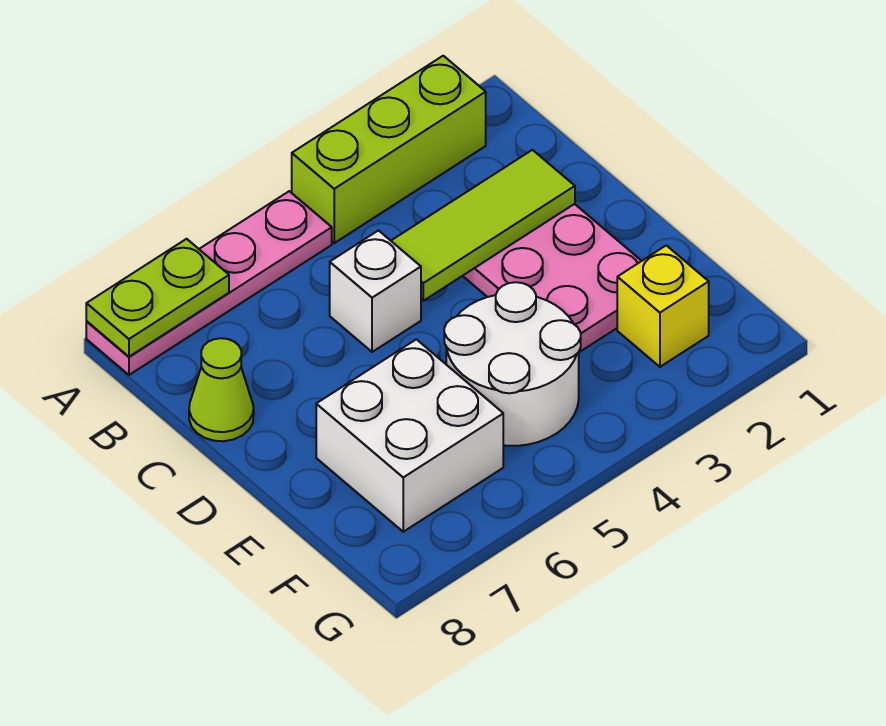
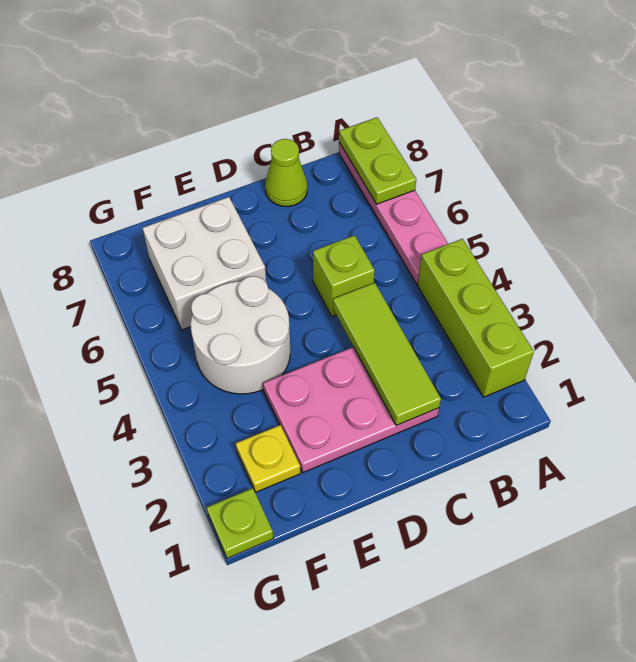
white 1x1 brick [330,231,421,352] -> lime 1x1 brick [313,235,375,316]
yellow 1x1 brick [617,245,709,367] -> yellow 1x1 plate [236,425,301,492]
none -> lime 1x1 plate [207,488,274,558]

